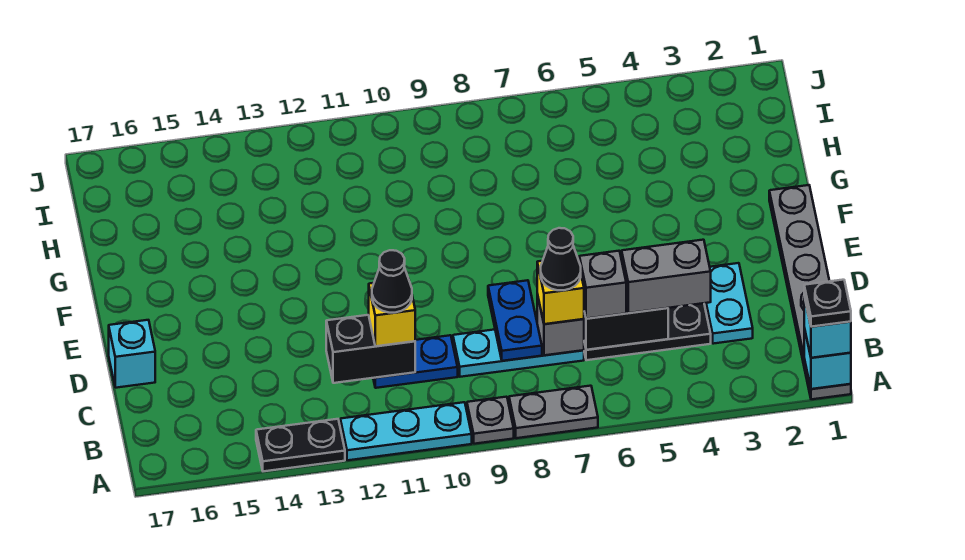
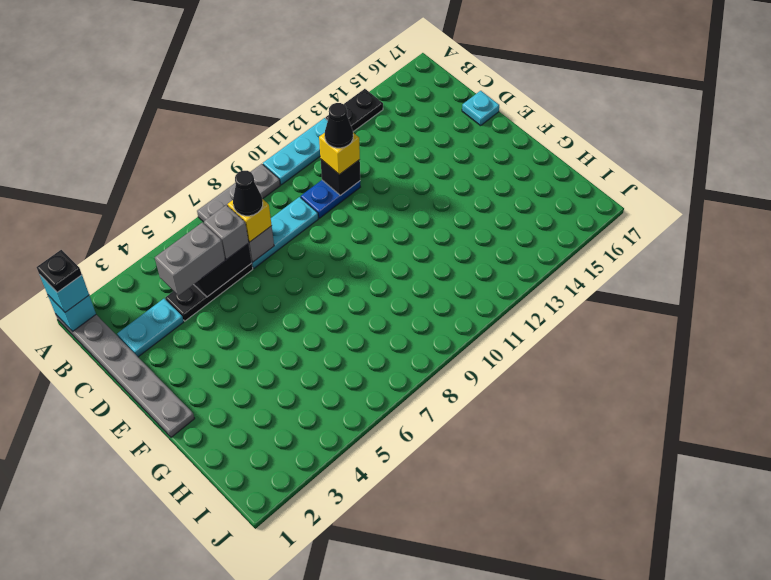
cyan 1x2 plate [704,263,753,344] -> cyan 1x2 plate turned to [117,299,184,357]
blue 1x2 plate [488,280,542,361] -> none
black 1x2 brick [326,315,415,383] -> black 1x1 brick [321,160,360,196]
cyan 1x1 brick [109,320,155,388] -> cyan 1x1 plate [462,91,499,126]

